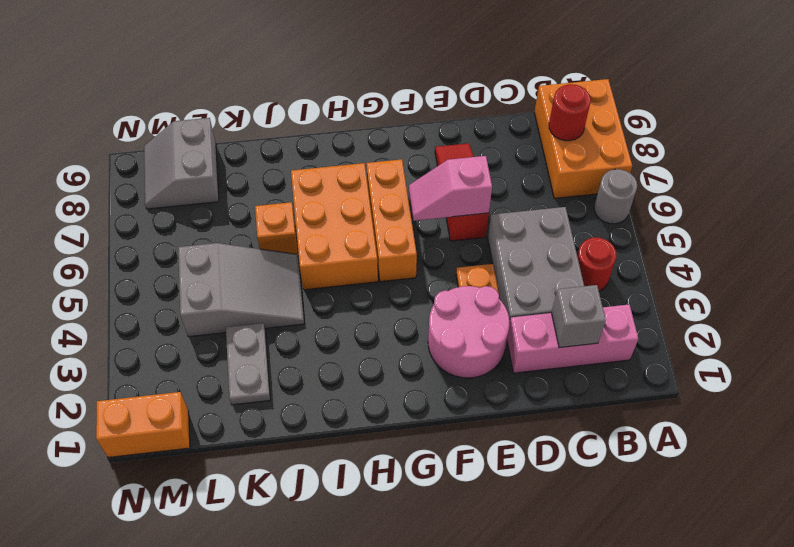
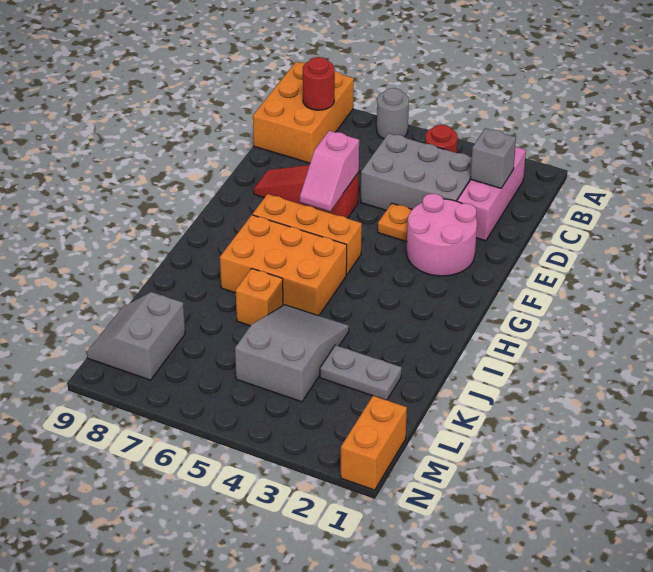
orange 2x3 brick [534,79,632,198] -> orange 2x3 brick turned to [253,62,354,163]
grey 2x2 slope [144,118,219,209] -> grey 2x2 slope turned to [87,292,185,380]

